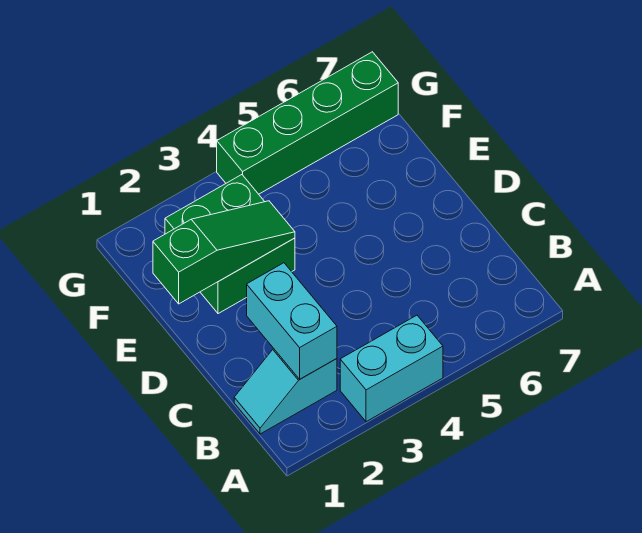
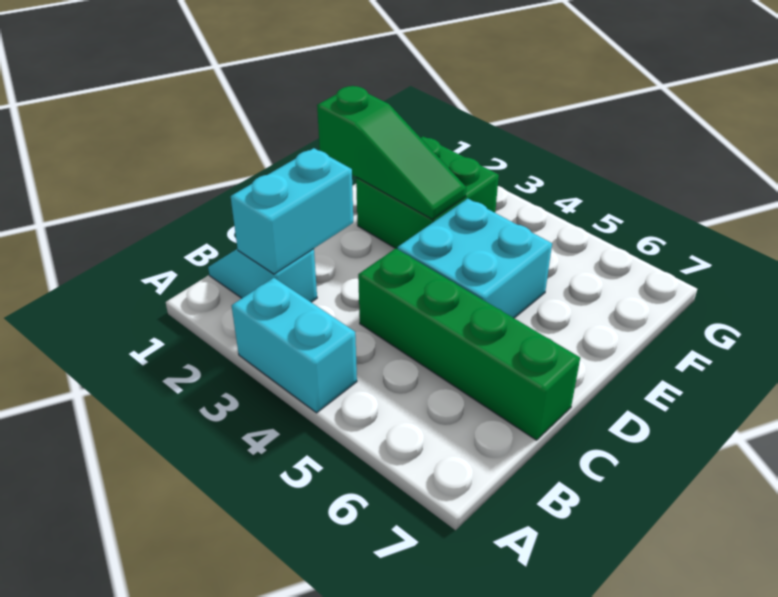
none -> cyan 2x2 brick [398,199,552,318]
green 1x4 brick [217,52,398,194] -> green 1x4 brick moved to [358,248,580,440]

